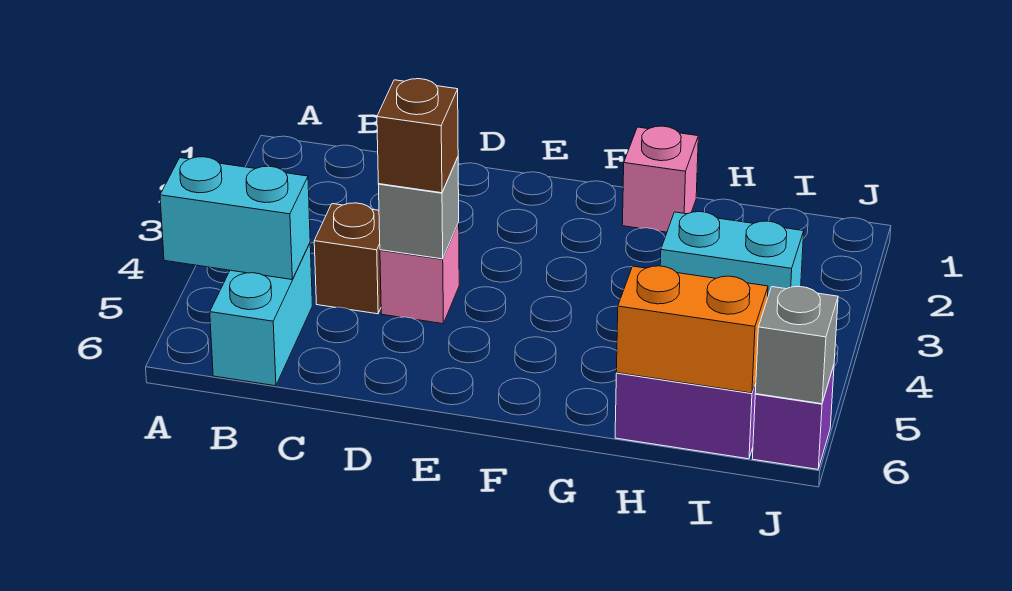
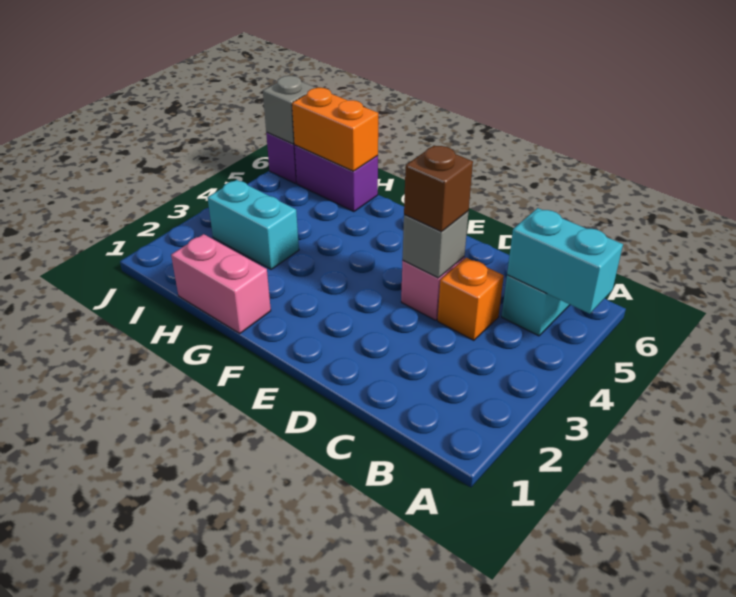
brown 1x1 brick [314,203,381,314] -> orange 1x1 brick [438,258,504,340]
pink 1x1 brick [622,126,698,232] -> pink 1x2 brick [171,234,271,334]

